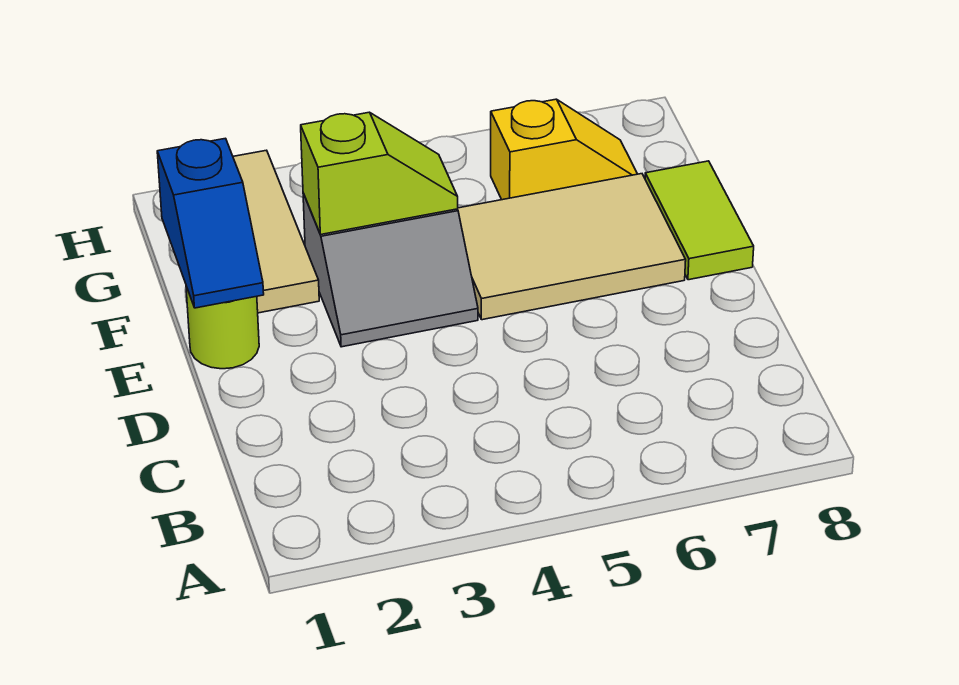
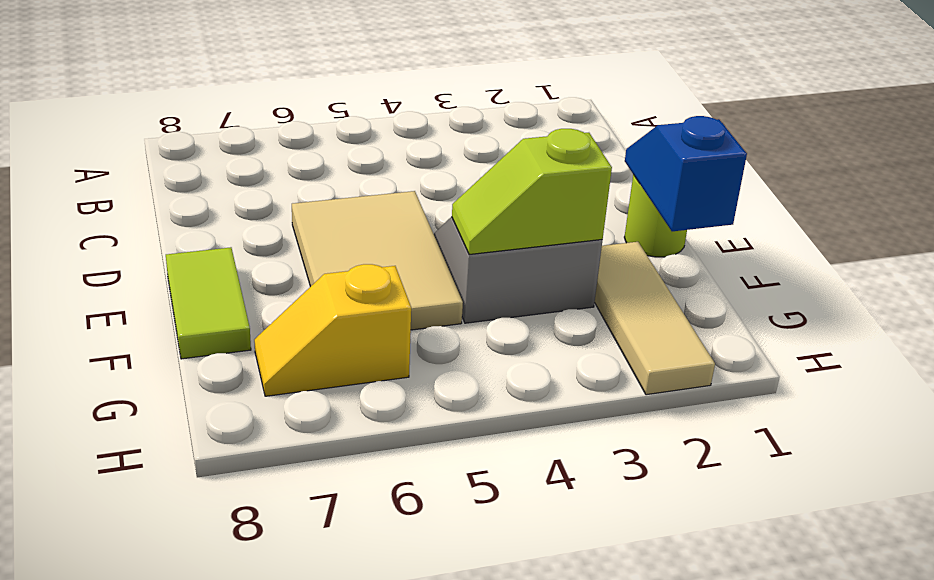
tan 2x3 tile [458,174,686,320] -> tan 2x3 tile turned to [292,191,463,330]

